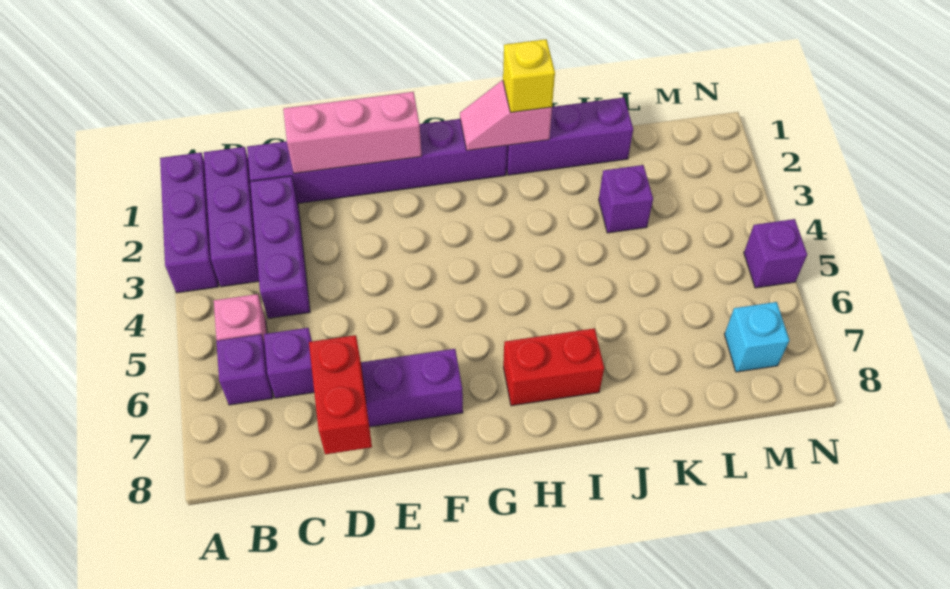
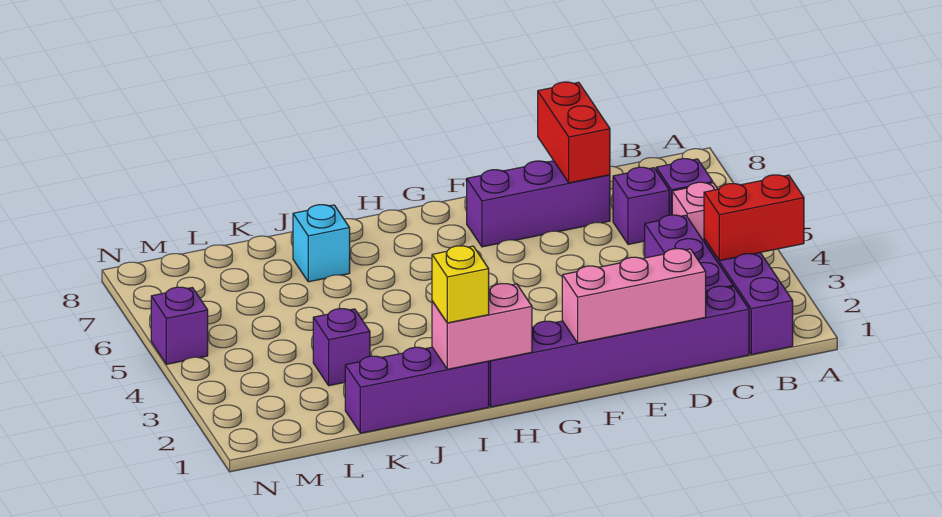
purple 1x3 brick [160,153,218,293] -> none
pink 1x2 slope [460,80,552,151] -> pink 1x2 brick [432,284,532,369]
red 1x2 brick [503,328,604,406] -> red 1x2 brick moved to [704,175,804,261]
cyan 1x1 brick [724,302,789,372] -> cyan 1x1 brick moved to [293,205,350,282]

